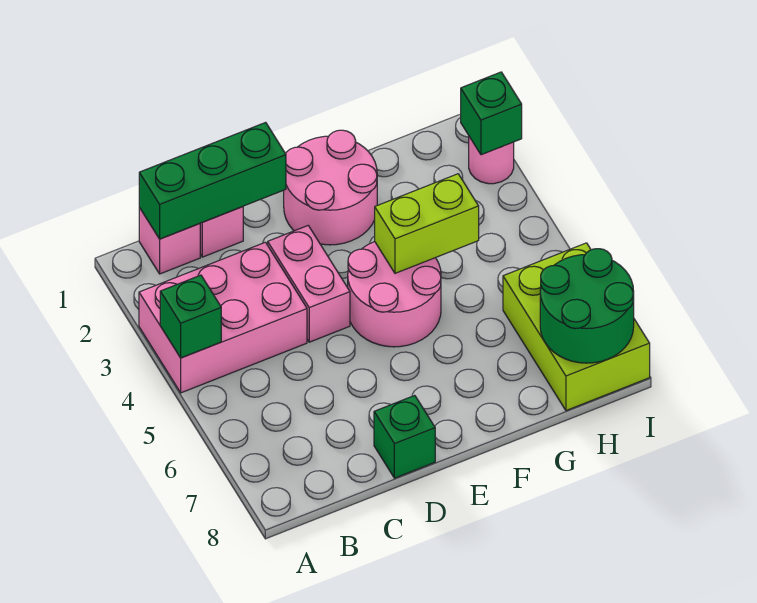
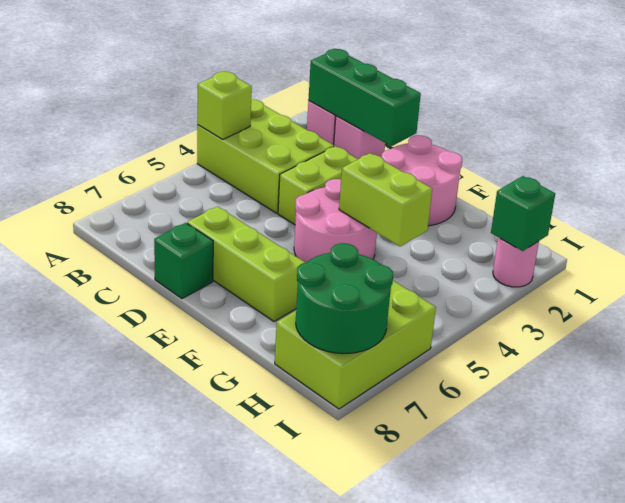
pink 2x3 brick [139,242,307,393] -> lime 2x3 brick [197,99,334,213]
green 1x1 brick [160,275,221,358] -> lime 1x1 brick [197,72,252,139]
pink 1x2 brick [268,226,350,342] -> lime 1x2 brick [278,146,358,225]
none -> lime 1x3 brick [187,206,305,322]

